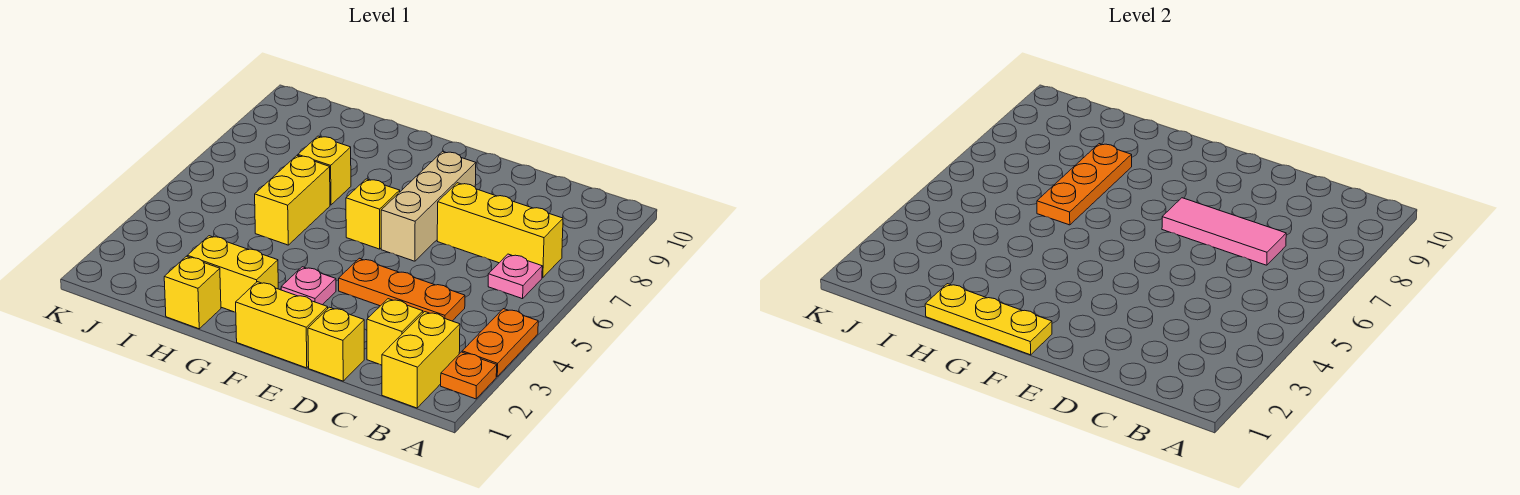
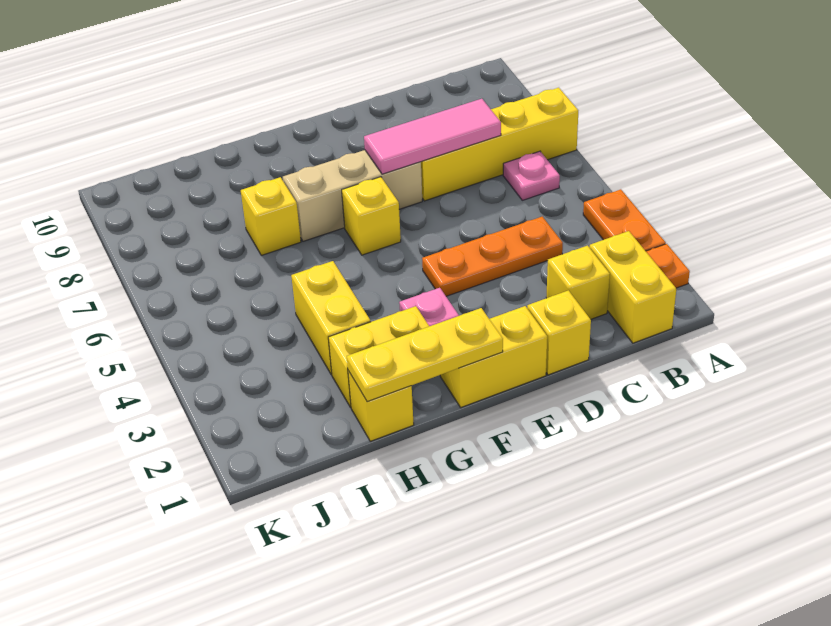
yellow 1x3 brick [437,183,563,278] -> yellow 1x4 brick [421,88,578,201]
tan 1x3 brick [381,151,476,261] -> tan 1x3 brick turned to [283,150,422,241]
yellow 1x2 brick [255,156,330,245] -> yellow 1x2 brick moved to [291,261,371,375]
orange 1x3 plate [1037,144,1132,225] -> none

